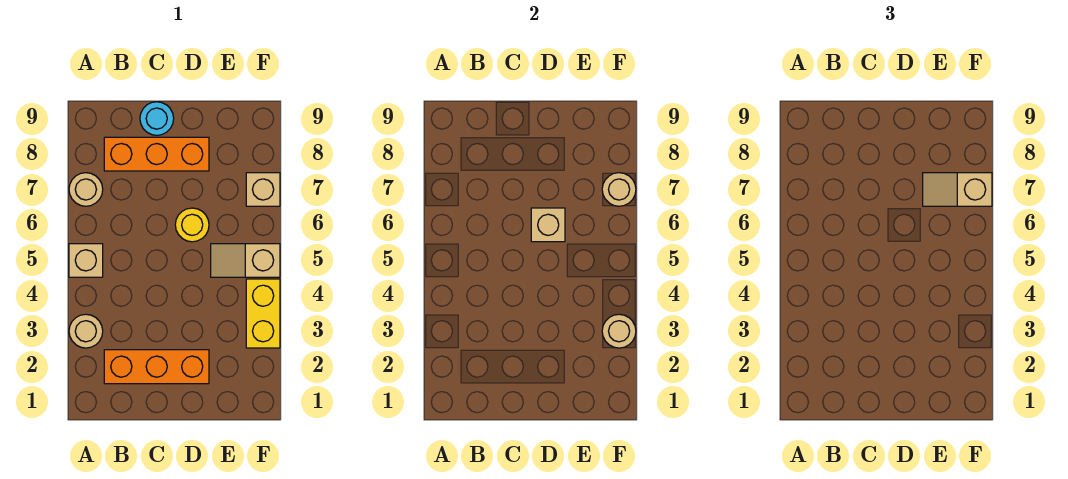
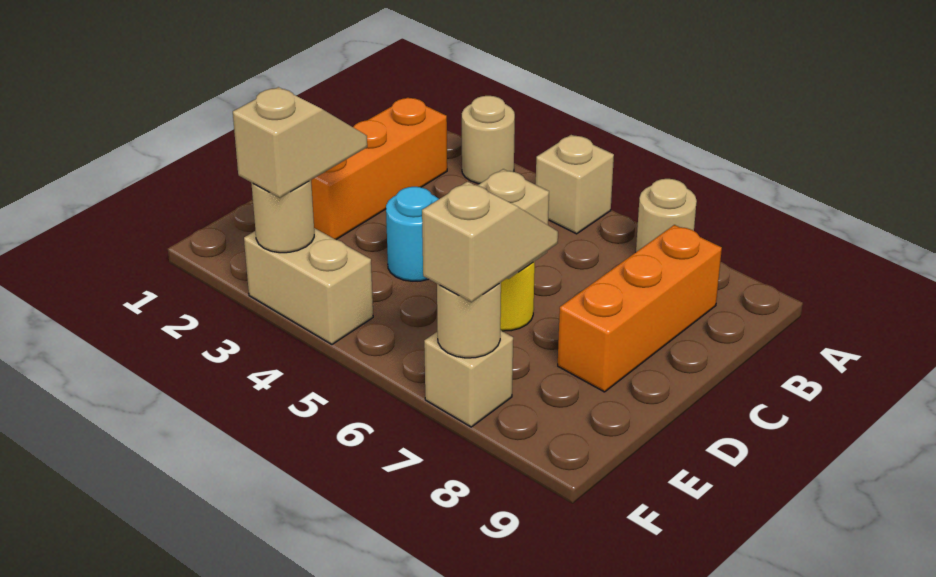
cyan 1x1 round brick [140,102,174,135] -> cyan 1x1 round brick moved to [386,187,439,281]
tan 1x2 slope [211,244,280,277] -> tan 1x2 slope moved to [233,87,367,198]
yellow 1x2 brick [246,279,280,348] -> tan 1x2 brick [244,228,373,344]

